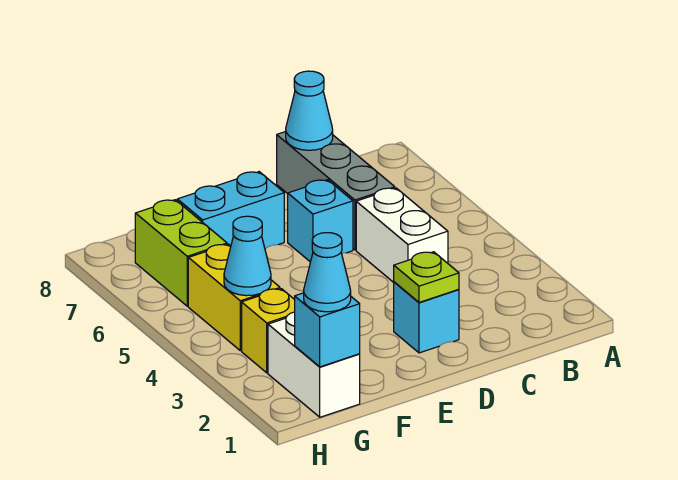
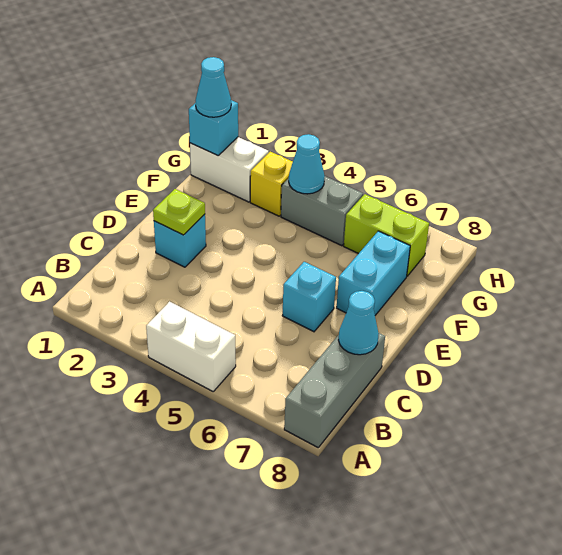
white 1x2 brick [356,188,448,282] -> white 1x2 brick moved to [146,302,236,391]
grey 1x3 brick [277,132,395,250] -> grey 1x3 brick turned to [284,332,385,447]
yellow 1x2 brick [188,244,280,351] -> grey 1x2 brick [281,176,363,246]

